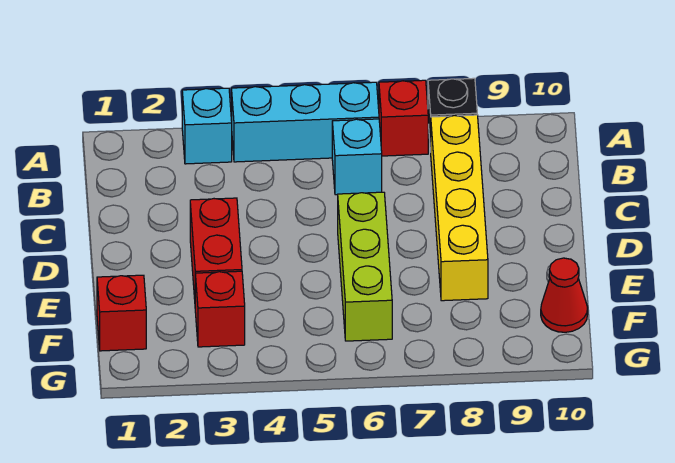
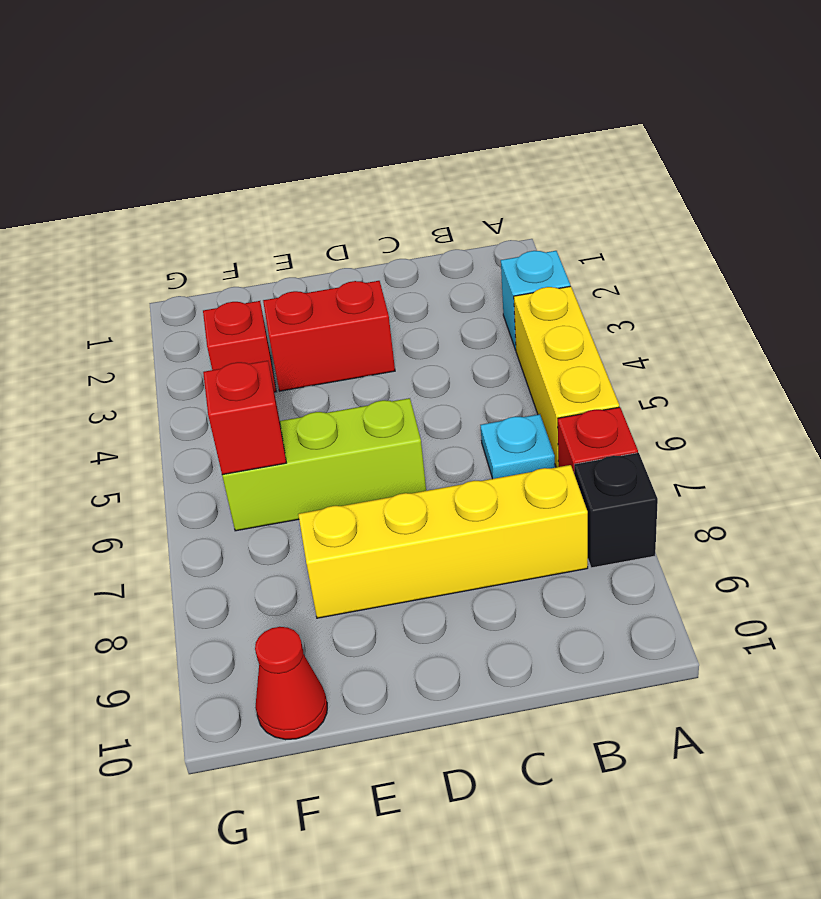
cyan 1x3 brick [232,82,379,162] -> yellow 1x3 brick [514,286,619,467]
cyan 1x1 brick [332,119,382,195] -> cyan 1x1 plate [480,414,555,479]
red 1x1 brick [97,275,146,351] -> red 1x1 brick moved to [203,361,286,475]

